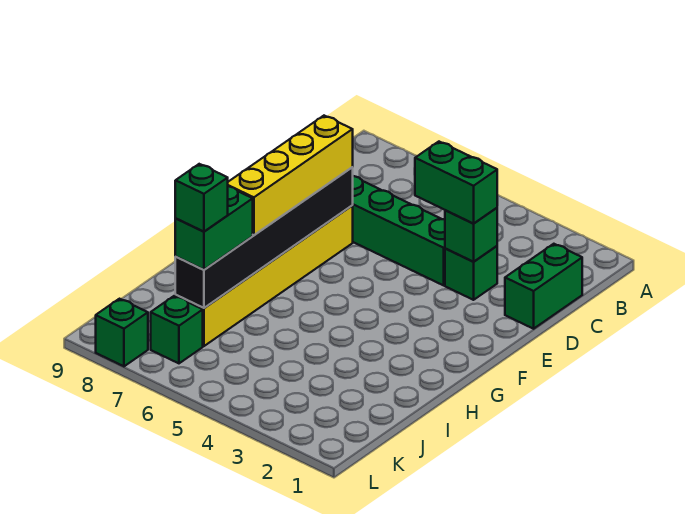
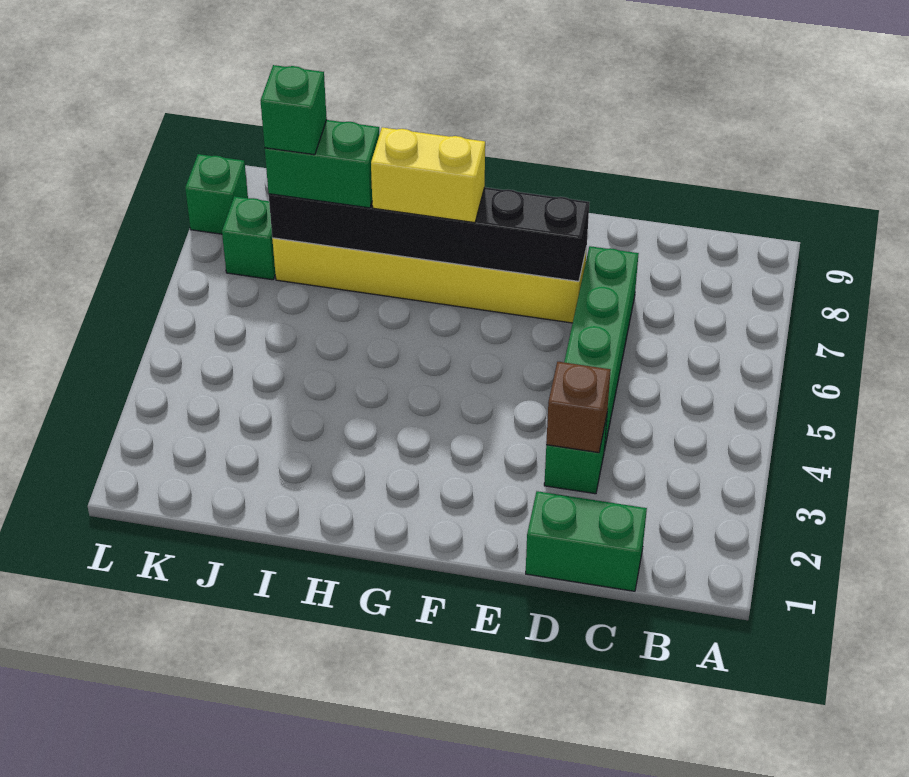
green 1x1 brick [445,208,497,262] -> brown 1x1 brick [546,362,611,453]
green 1x2 brick [415,142,497,223] -> none
yellow 1x4 brick [228,116,353,235] -> yellow 1x2 brick [371,127,485,223]

